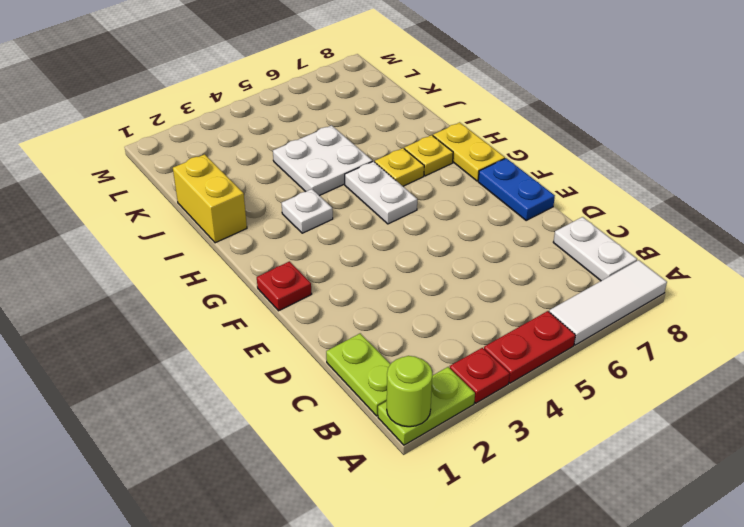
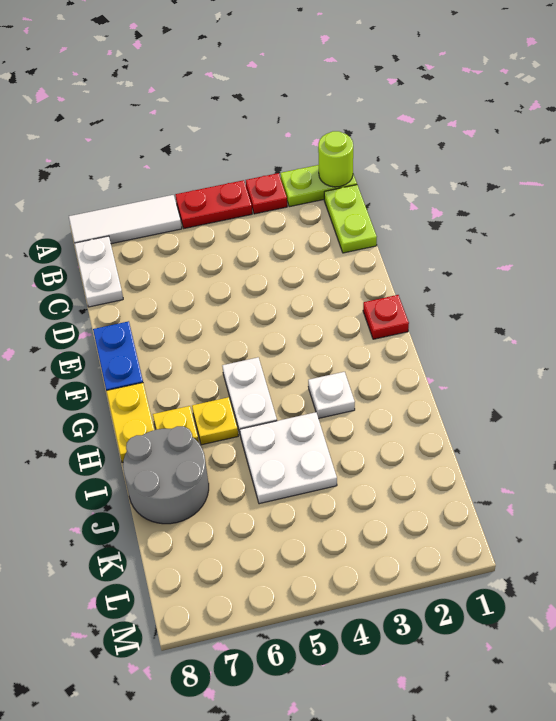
yellow 1x2 brick [173,154,247,243] -> none
none -> grey 2x2 round brick [123,426,209,524]

